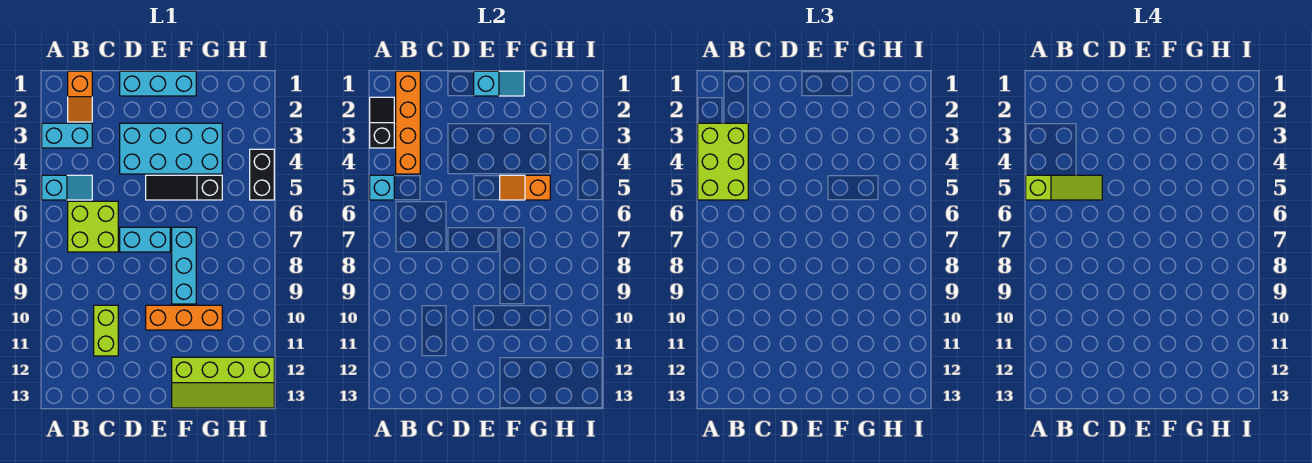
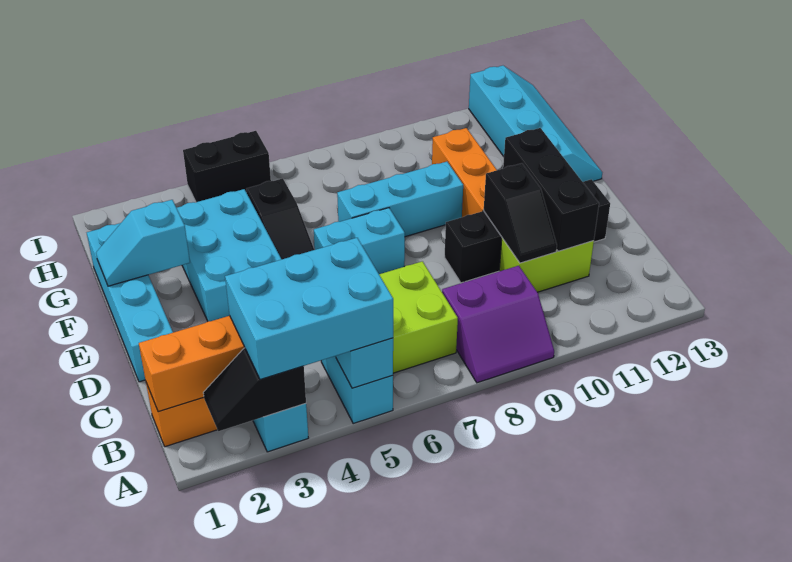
lime 2x3 brick [698,123,748,200] -> cyan 2x3 brick [225,238,393,379]
lime 1x3 slope [1026,175,1102,200] -> none
none -> purple 2x2 slope [442,266,554,383]
none -> black 1x2 slope [484,163,557,263]
none -> black 1x3 brick [503,128,599,251]
cyan 1x3 brick [120,71,196,96] -> cyan 1x4 brick [87,223,173,382]
cyan 2x4 brick [120,123,222,174] -> cyan 2x3 brick [177,189,281,321]
cyan 1x2 brick [120,227,170,252] -> cyan 1x2 brick turned to [314,208,405,274]
none -> black 1x4 brick [445,179,610,283]
cyan 1x2 slope [474,71,524,96] -> cyan 1x2 slope turned to [96,200,190,286]
orange 1x2 slope [500,175,550,200] -> none
lime 2x4 slope [172,357,274,408] -> cyan 2x4 slope [469,66,602,182]

